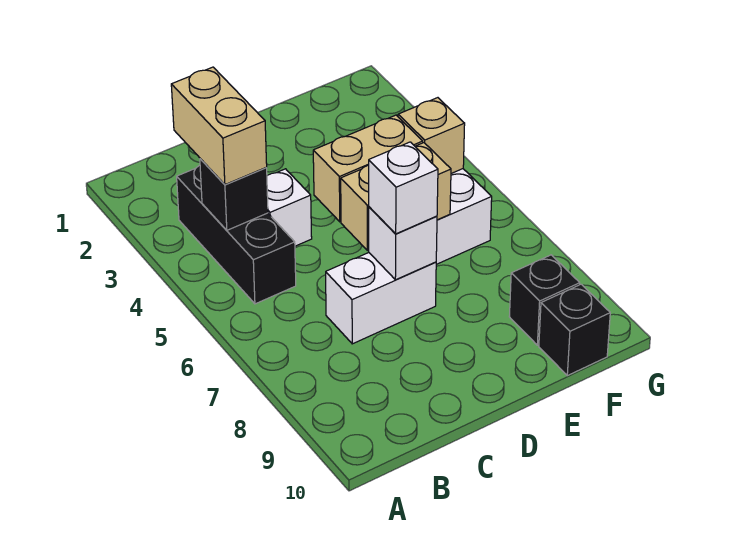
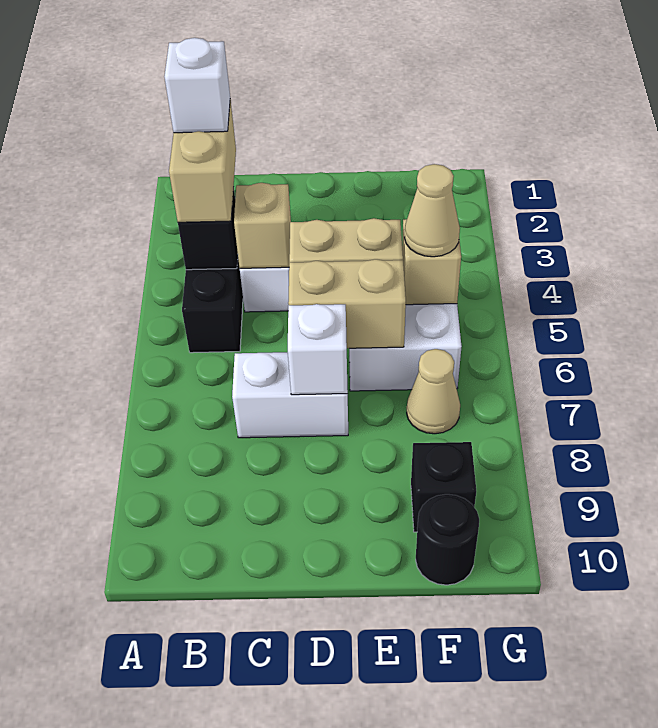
none -> tan 1x1 brick [234,183,291,268]
white 1x1 brick [369,142,438,234] -> white 1x1 brick moved to [164,38,230,133]
none -> tan 1x1 cone [404,164,460,257]
none -> tan 1x1 cone [407,349,460,434]
black 1x1 brick [539,284,610,376] -> black 1x1 round brick [416,494,479,585]

